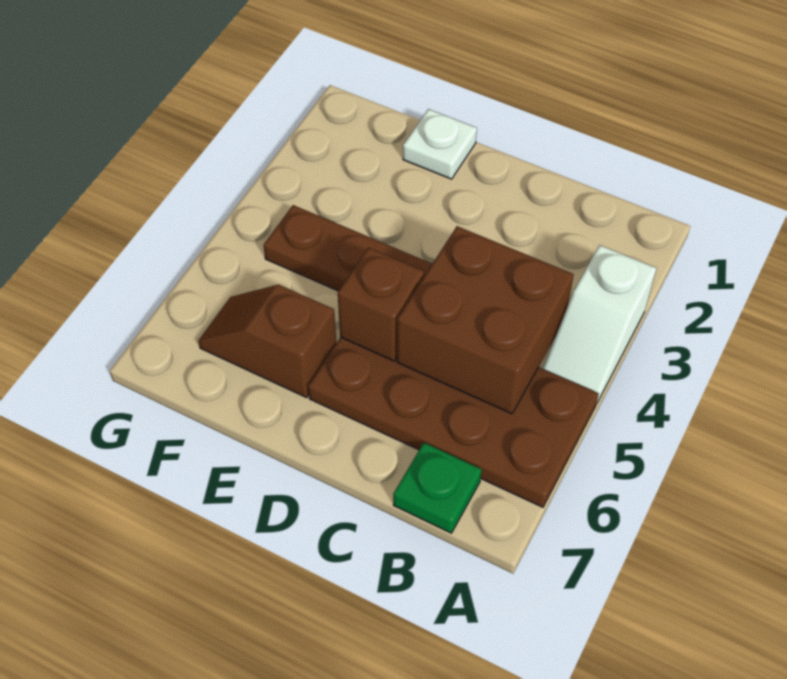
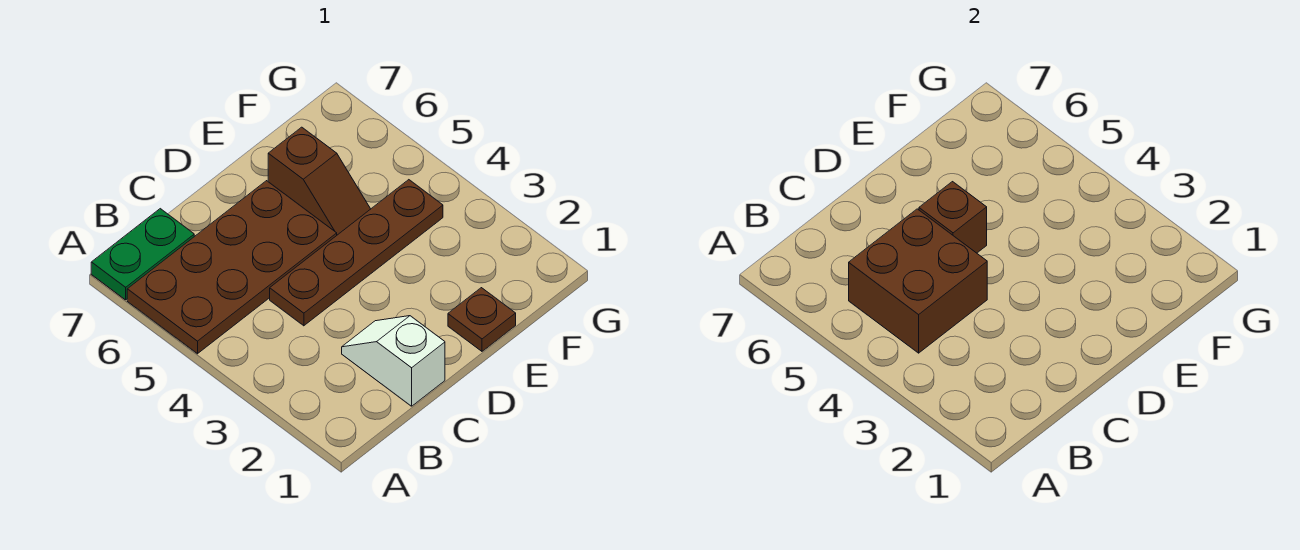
white 1x2 slope [543,245,657,404] -> white 1x2 slope moved to [342,316,445,406]
green 1x1 plate [393,443,482,533] -> green 1x2 plate [91,209,194,300]
white 1x1 plate [403,109,477,179] -> brown 1x1 plate [448,288,516,351]
brown 1x2 slope [198,285,336,398] -> brown 1x2 slope turned to [268,127,370,235]

